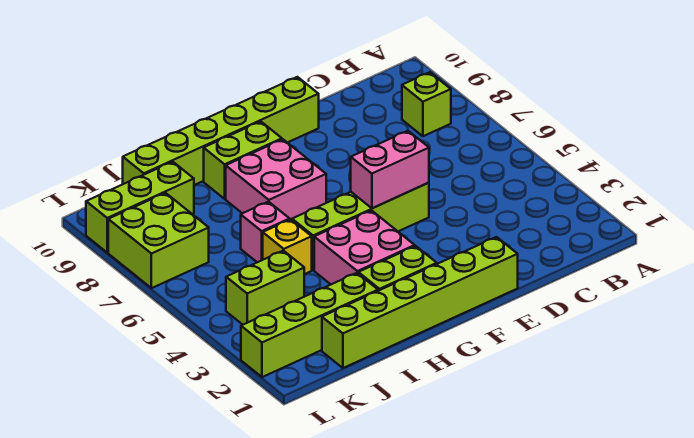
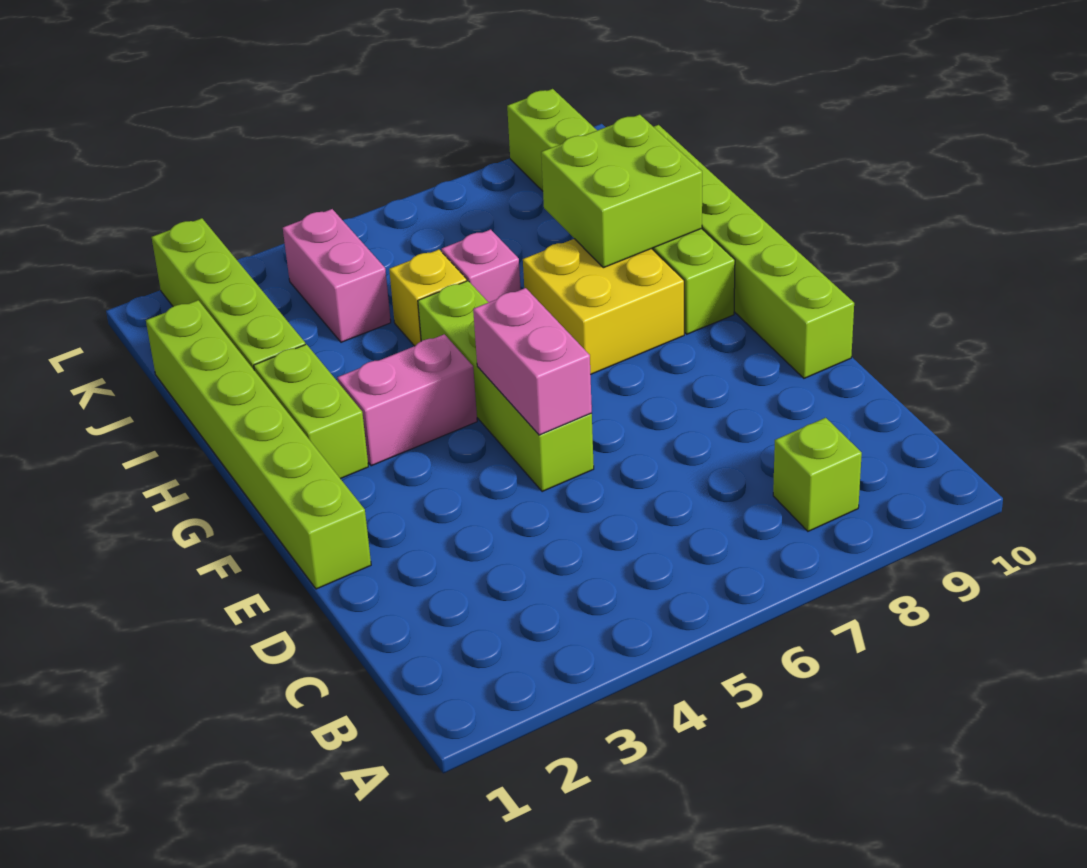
pink 2x2 brick [314,210,415,284] -> pink 1x2 brick [337,334,477,466]
pink 2x2 brick [226,139,326,220] -> yellow 2x2 brick [523,239,684,374]
lime 1x2 brick [226,251,304,325] -> pink 1x2 brick [283,209,391,342]
lime 2x2 brick [108,193,209,288] -> lime 2x2 brick moved to [541,115,702,268]

